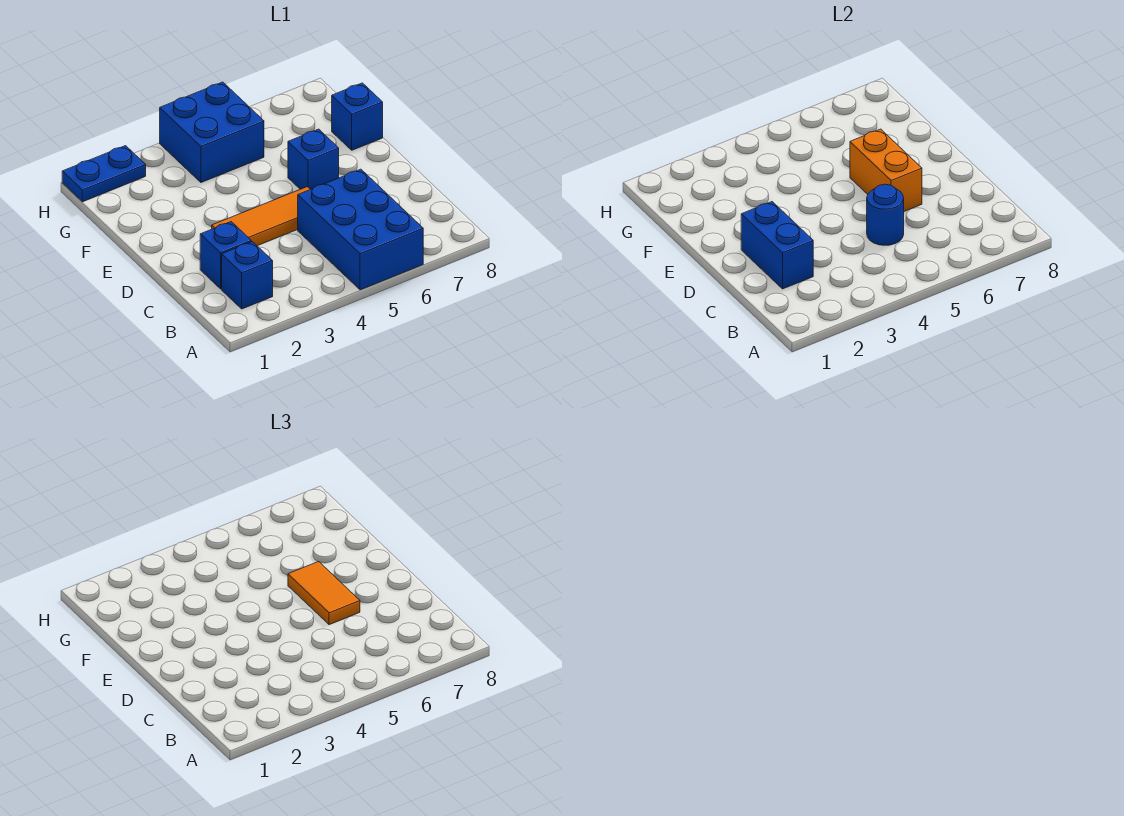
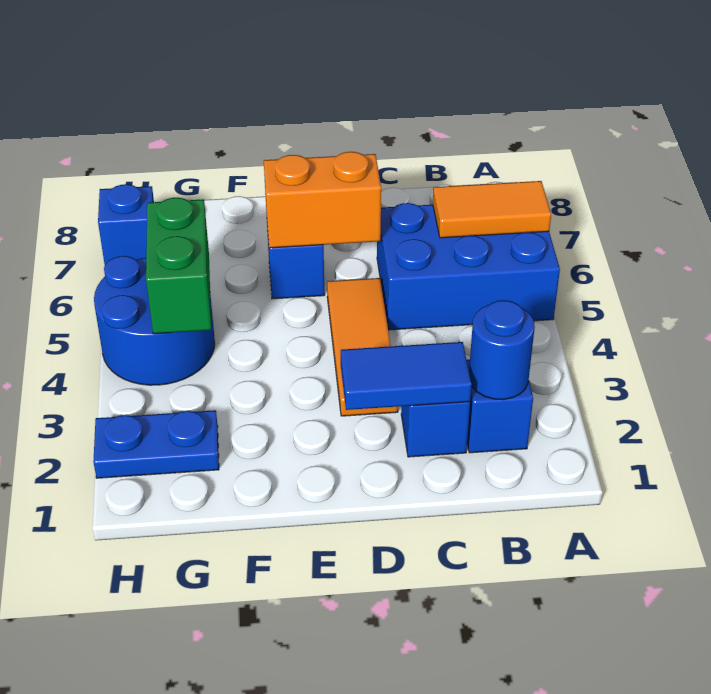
blue 1x2 brick [741,202,813,289] -> blue 1x2 tile [341,342,472,410]
blue 1x1 round brick [867,184,904,245] -> blue 1x1 round brick moved to [469,300,535,400]
orange 1x2 tile [288,562,360,625] -> orange 1x2 tile moved to [433,181,551,238]
blue 1x1 brick [332,83,383,150] -> blue 1x1 brick moved to [98,184,154,264]
blue 2x2 brick [160,82,264,182] -> blue 2x2 round brick [94,256,215,385]
none -> green 1x2 brick [146,198,211,334]
blue 1x2 plate [62,146,146,202] -> blue 1x2 plate turned to [93,410,219,478]

